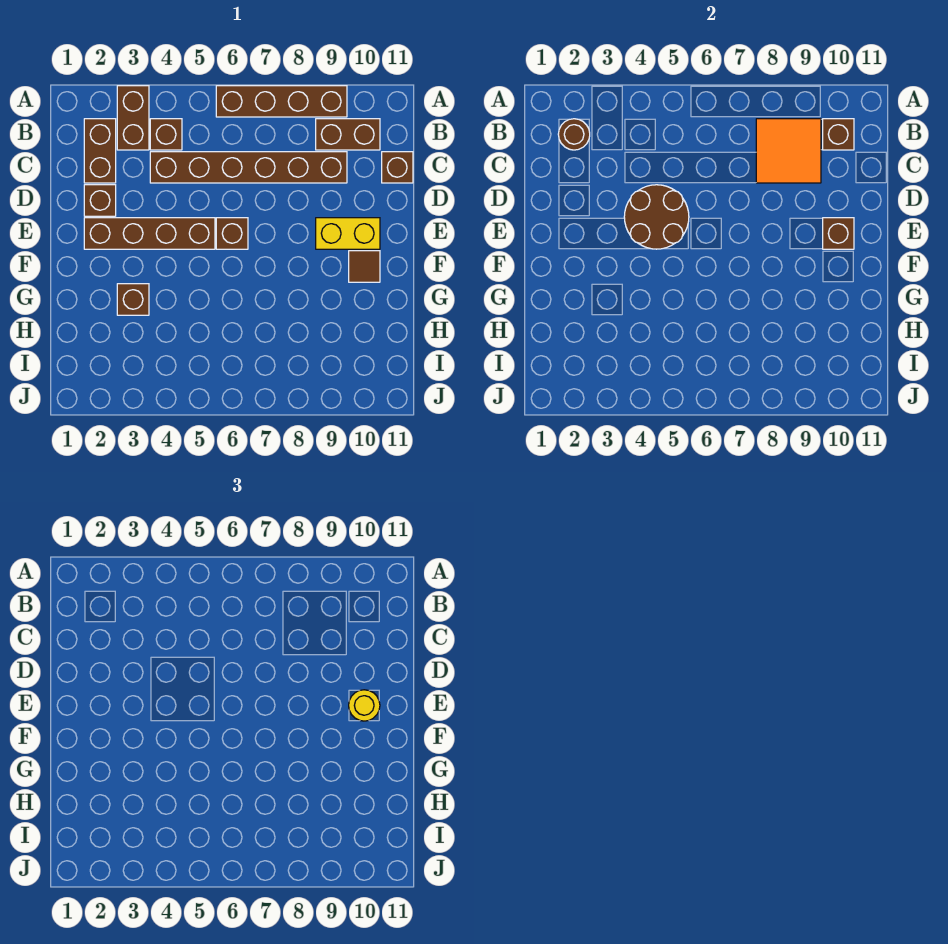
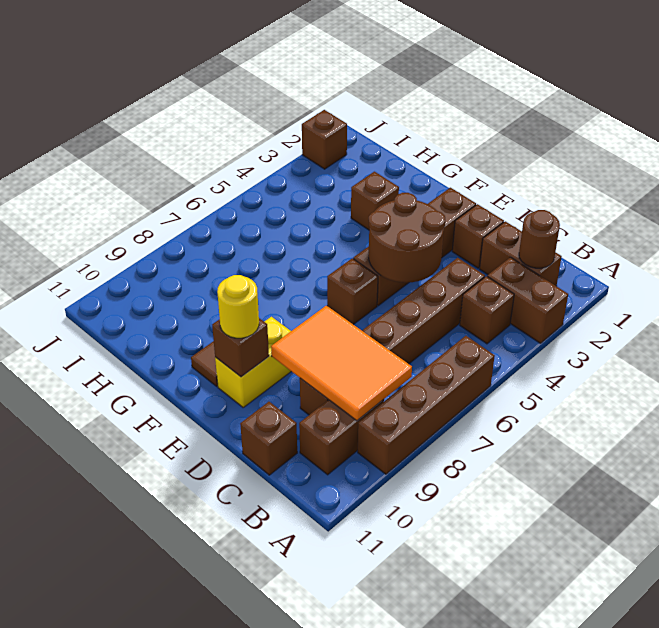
orange 2x2 tile [756,119,821,183] -> orange 2x3 tile [271,306,412,421]
brown 1x1 brick [823,119,854,150] -> brown 1x1 brick moved to [302,110,347,169]

